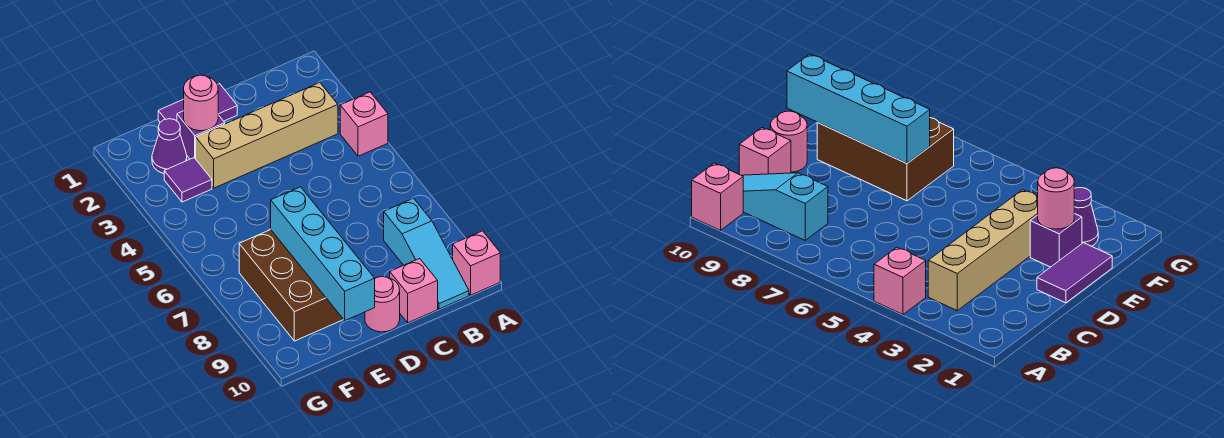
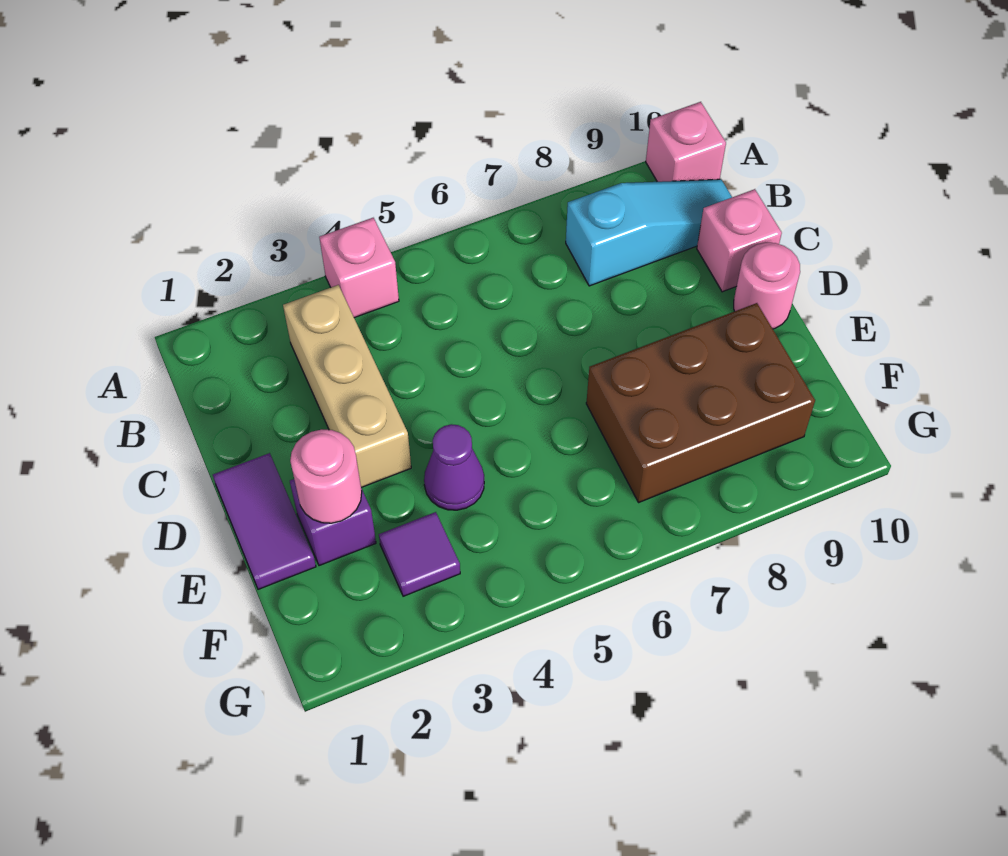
tan 1x4 brick [196,83,338,188] -> tan 1x3 brick [283,285,411,487]
cyan 1x4 brick [271,187,375,320] -> none
purple 1x1 cone [152,119,187,173] -> purple 1x1 cone moved to [424,424,484,510]

